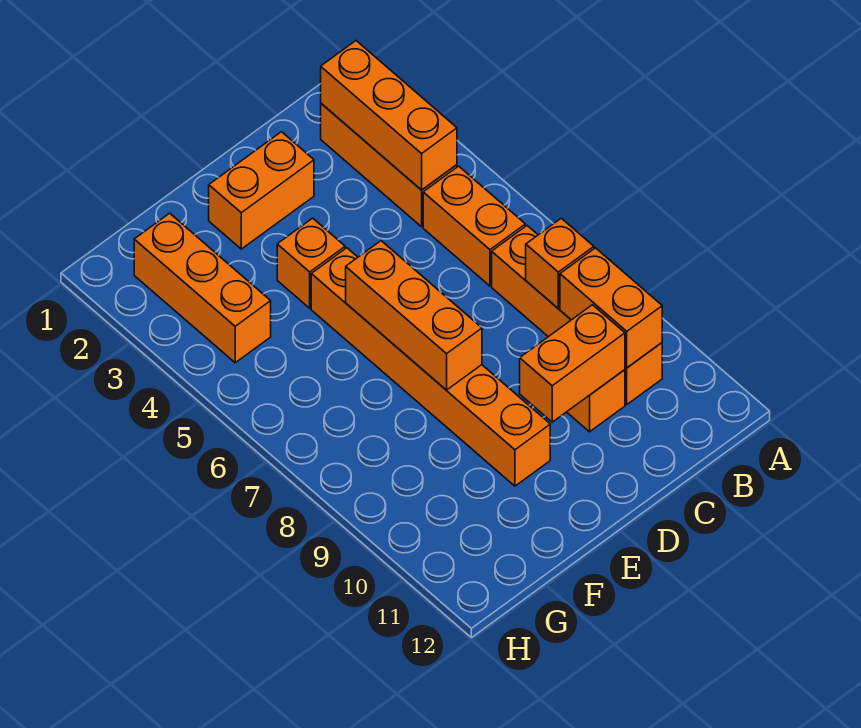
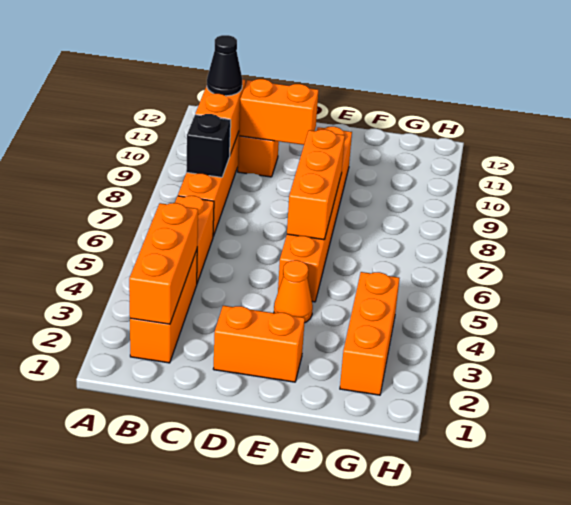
orange 1x1 brick [526,218,594,308] -> black 1x1 brick [186,114,231,177]
none -> black 1x1 cone [207,35,242,96]
orange 1x1 brick [277,218,345,308] -> orange 1x1 cone [274,260,313,323]

